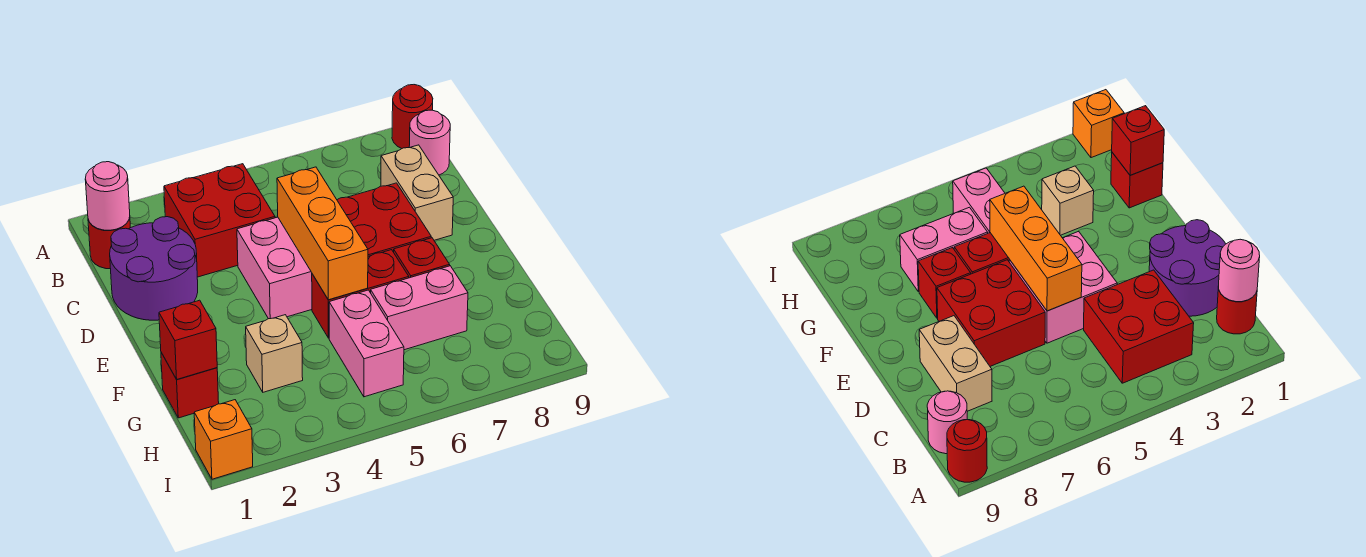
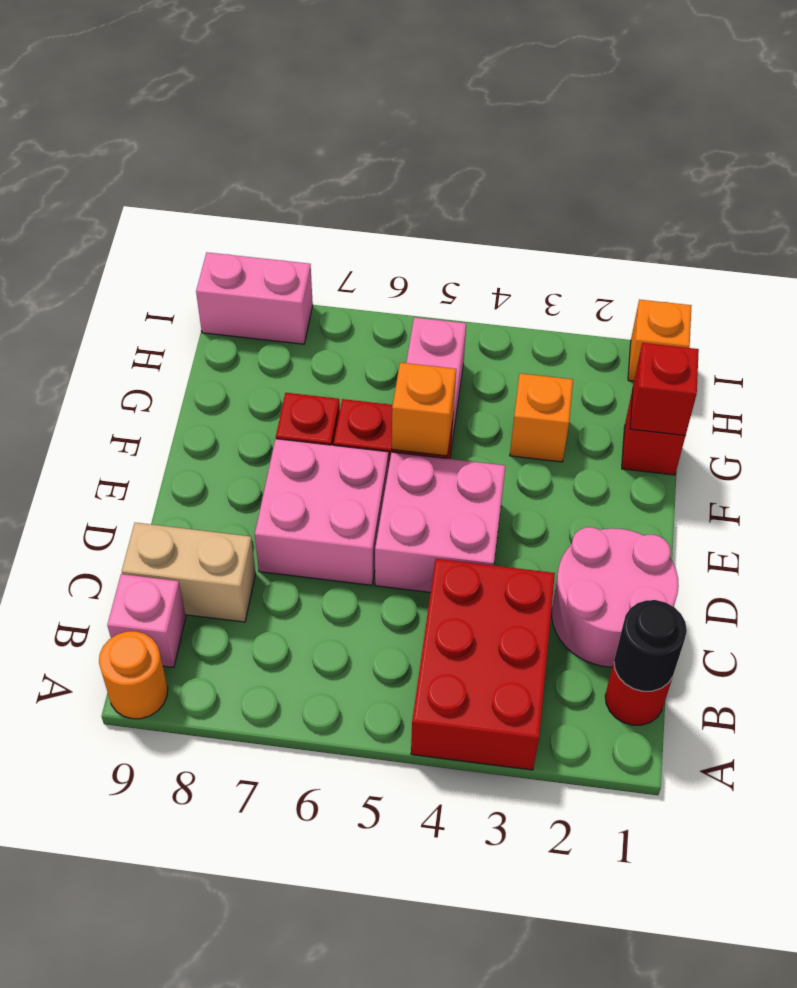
red 1x1 round brick [392,85,433,149] -> orange 1x1 round brick [99,631,168,719]
pink 1x1 round brick [85,162,130,230] -> black 1x1 round brick [614,600,687,691]
red 2x2 brick [164,164,275,277] -> red 2x3 brick [411,559,555,770]
pink 1x1 round brick [409,110,450,175] -> pink 1x1 brick [107,574,186,668]
purple 2x2 round brick [110,217,198,320] -> pink 2x2 round brick [552,527,679,667]
tan 1x2 brick [381,145,453,240] -> tan 1x2 brick turned to [122,523,256,622]
orange 1x3 brick [277,167,368,300] -> orange 1x1 brick [392,363,456,456]
red 2x2 brick [337,183,431,256] -> pink 2x2 brick [255,439,388,585]
tan 1x1 brick [246,315,303,392] -> orange 1x1 brick [510,373,573,462]
pink 1x2 brick [371,266,468,350] -> pink 1x2 brick moved to [196,252,313,344]

